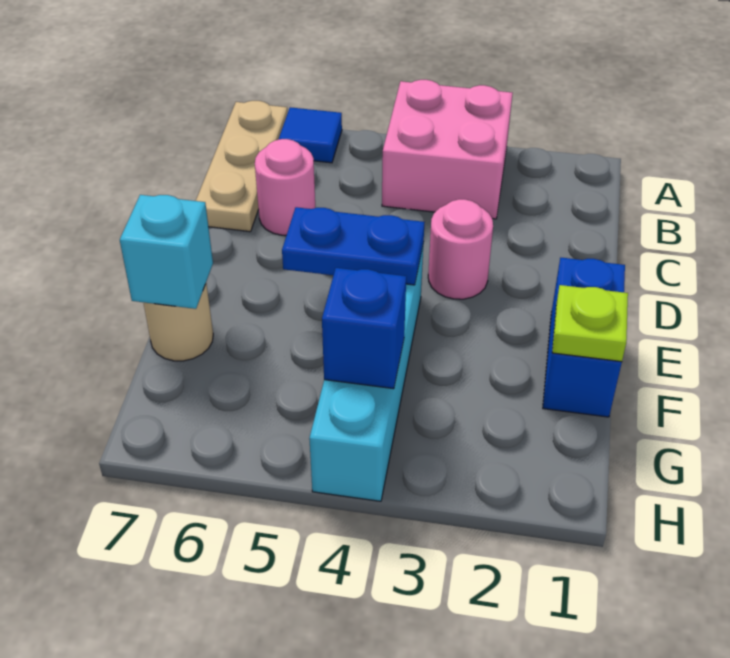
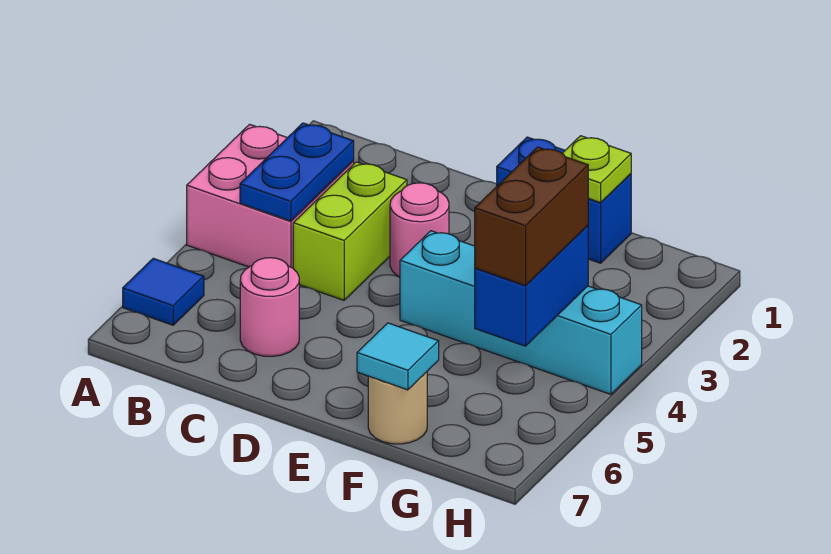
tan 1x3 plate [196,101,287,232] -> none
none -> lime 1x2 brick [293,162,407,300]
blue 1x2 plate [282,207,424,285] -> blue 1x2 plate moved to [240,123,354,221]
cyan 1x1 brick [120,195,213,309] -> cyan 1x1 tile [357,323,439,390]
blue 1x1 brick [322,268,406,389] -> blue 1x2 brick [475,226,588,346]
none -> brown 1x2 brick [475,147,588,286]

